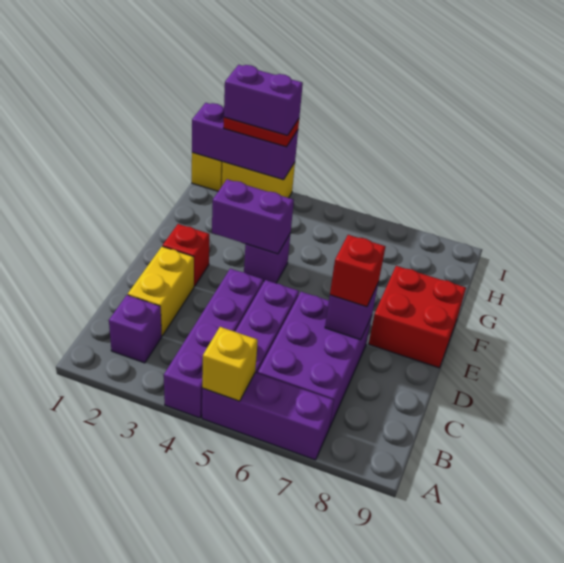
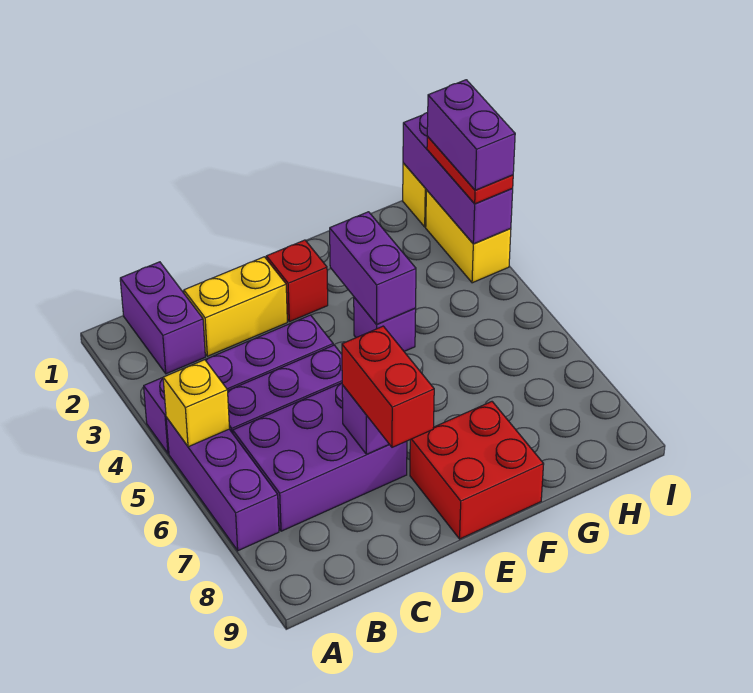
purple 1x1 brick [109,295,162,363] -> purple 1x2 brick [120,262,205,374]
red 1x1 brick [330,235,386,307] -> red 1x2 brick [342,326,434,447]

